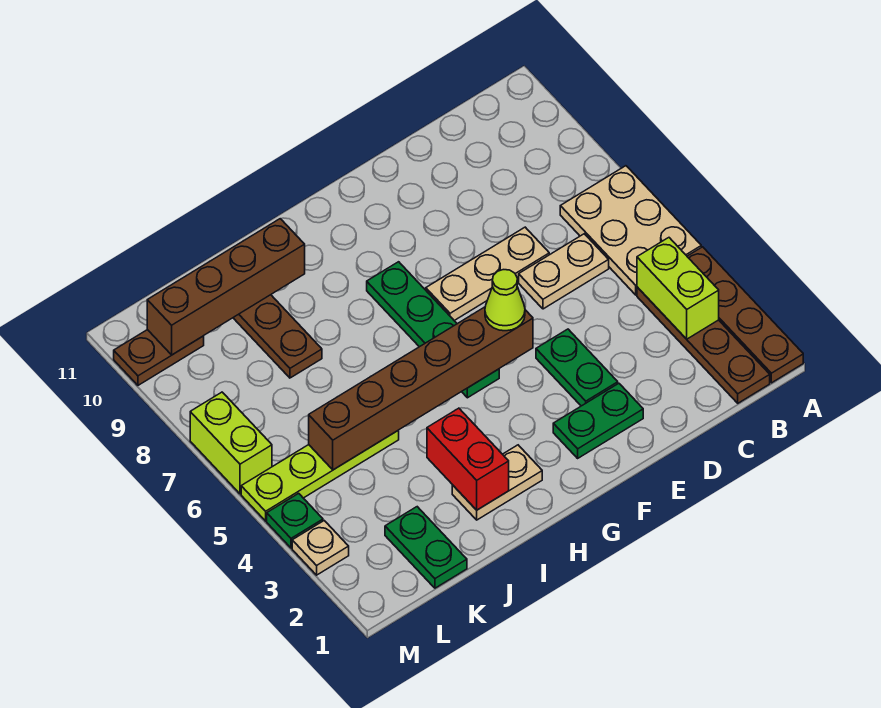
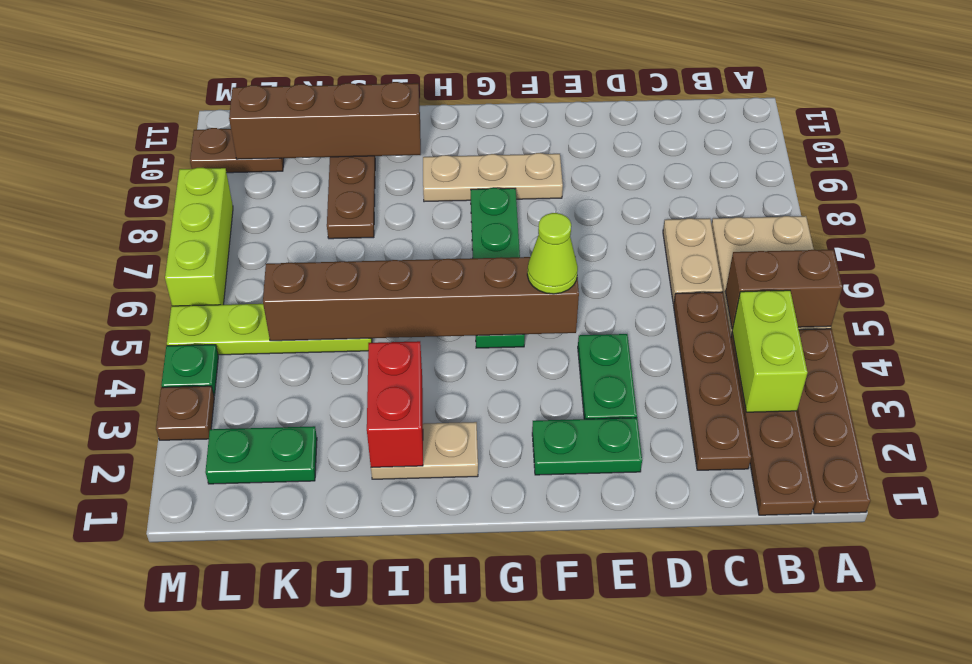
none -> brown 1x2 brick [725,250,842,329]
none -> brown 1x4 plate [673,292,751,470]
tan 1x2 plate [519,234,609,309] -> tan 1x2 plate turned to [663,218,723,304]
tan 1x3 plate [426,227,549,321] -> tan 1x3 plate moved to [423,153,563,202]
green 1x2 plate [385,507,467,588] -> green 1x2 plate turned to [205,426,317,484]
tan 1x1 plate [292,521,349,575] -> brown 1x1 plate [156,386,214,440]
lime 1x2 brick [190,392,272,494] -> lime 1x3 brick [165,168,233,306]

